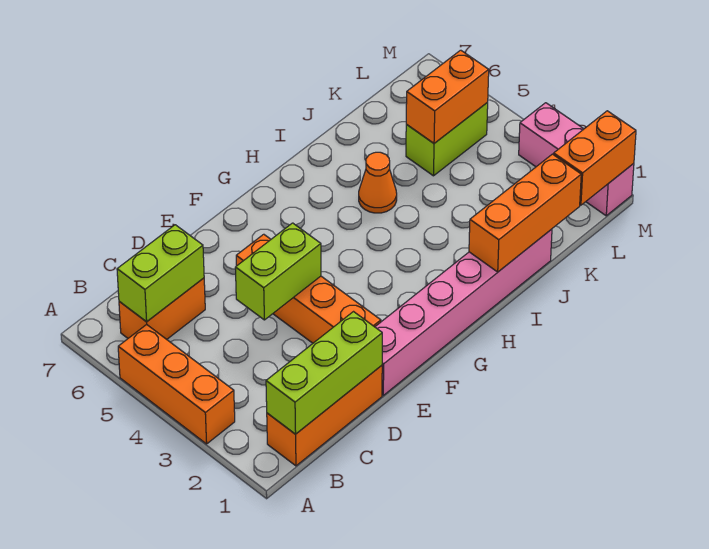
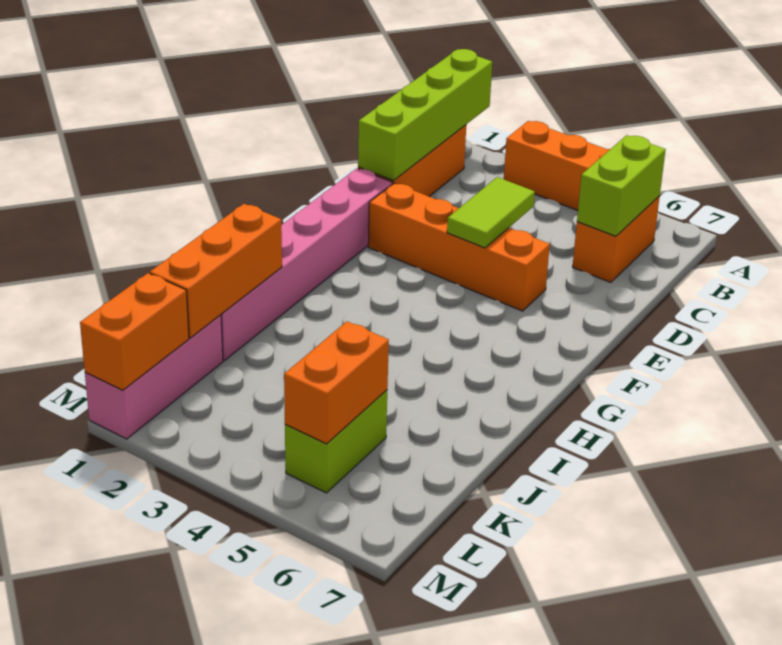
lime 1x3 brick [266,312,382,434] -> lime 1x4 brick [358,49,492,181]
lime 1x2 brick [235,223,321,320] -> lime 1x2 tile [447,177,535,248]
orange 1x1 cone [359,152,397,213] -> none
pink 1x3 brick [519,103,634,216] -> pink 1x3 brick turned to [85,315,223,439]

